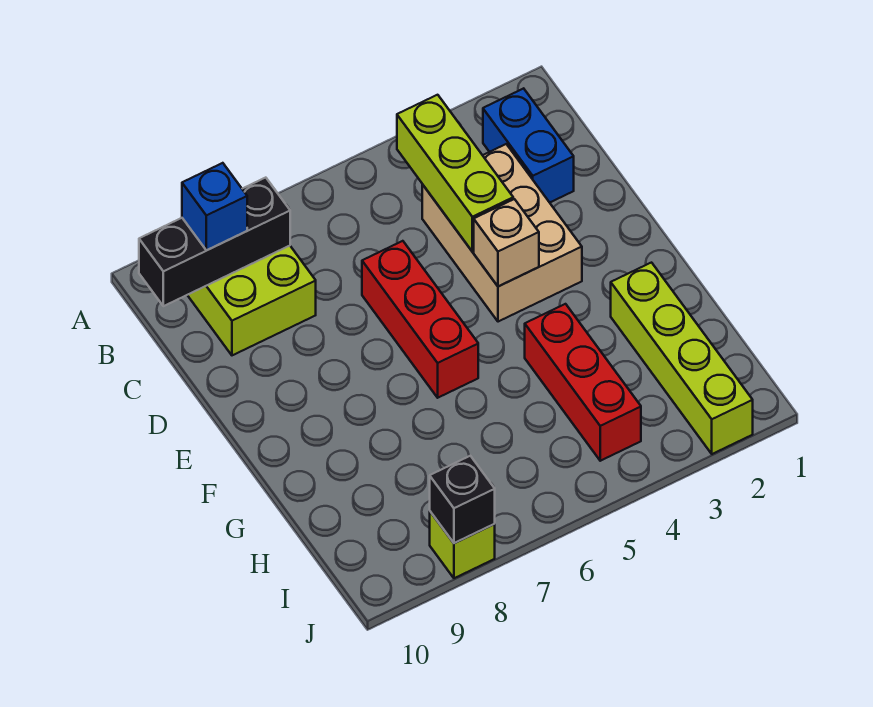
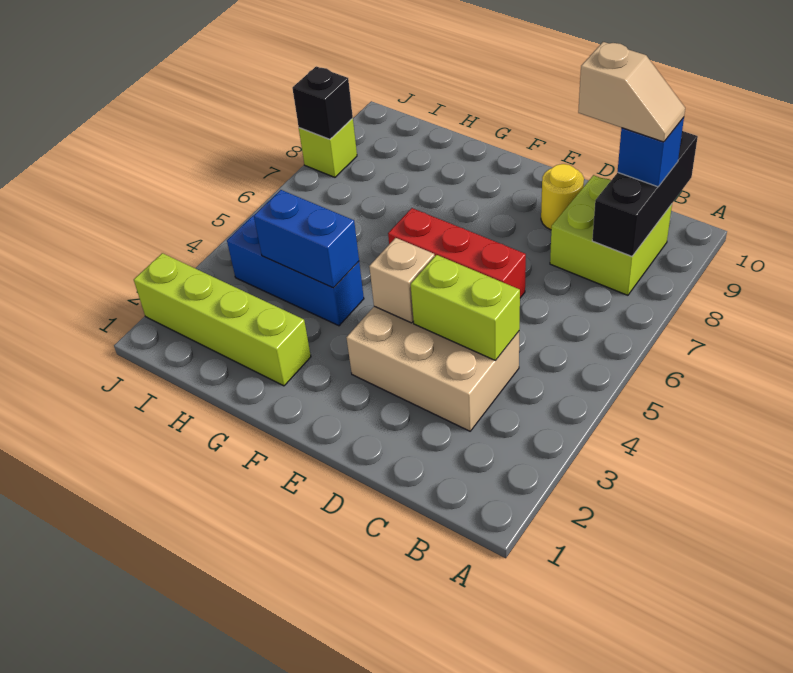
blue 1x2 brick [483,88,574,203] -> blue 1x2 brick moved to [254,190,359,288]
lime 1x3 brick [397,95,513,252] -> lime 1x2 brick [411,255,520,361]
none -> tan 1x2 slope [578,42,685,142]
none -> yellow 1x1 round brick [541,164,584,230]
red 1x3 brick [525,304,641,461] -> blue 1x3 brick [227,215,364,326]

